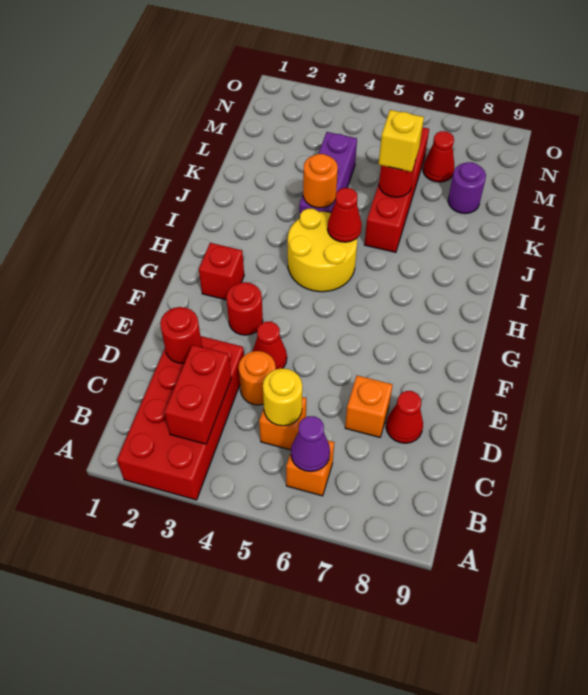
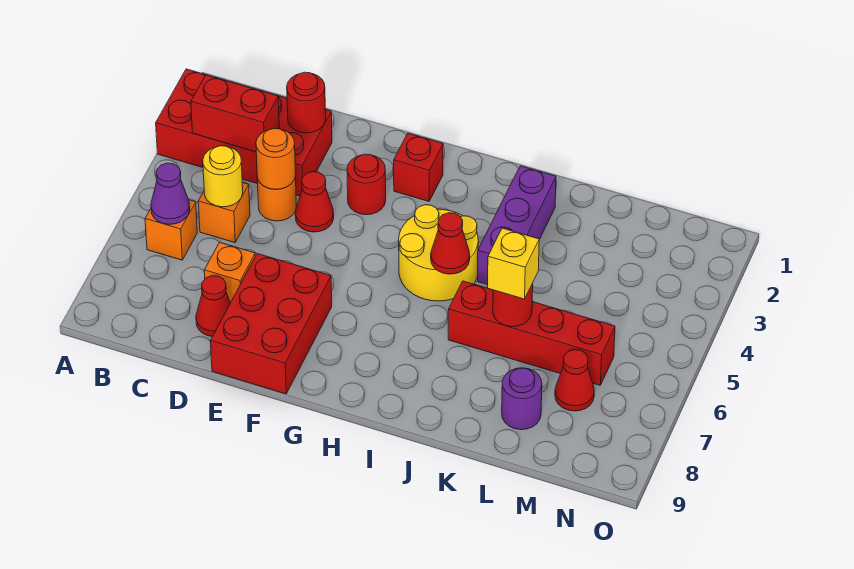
none -> red 2x3 brick [211,254,332,394]
purple 1x3 brick [299,132,357,218] -> purple 1x3 brick turned to [477,166,556,285]
orange 1x1 round brick [303,154,338,208] -> orange 1x1 round brick moved to [256,128,296,189]

